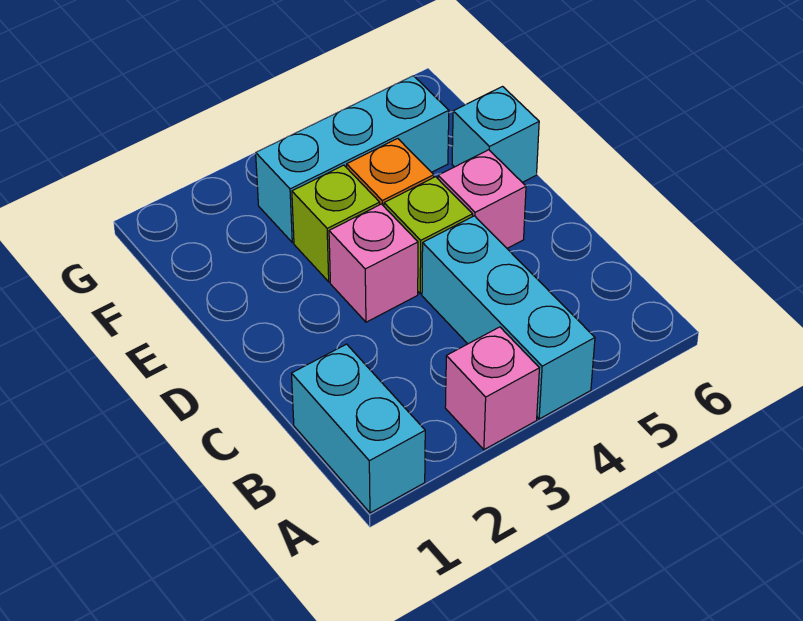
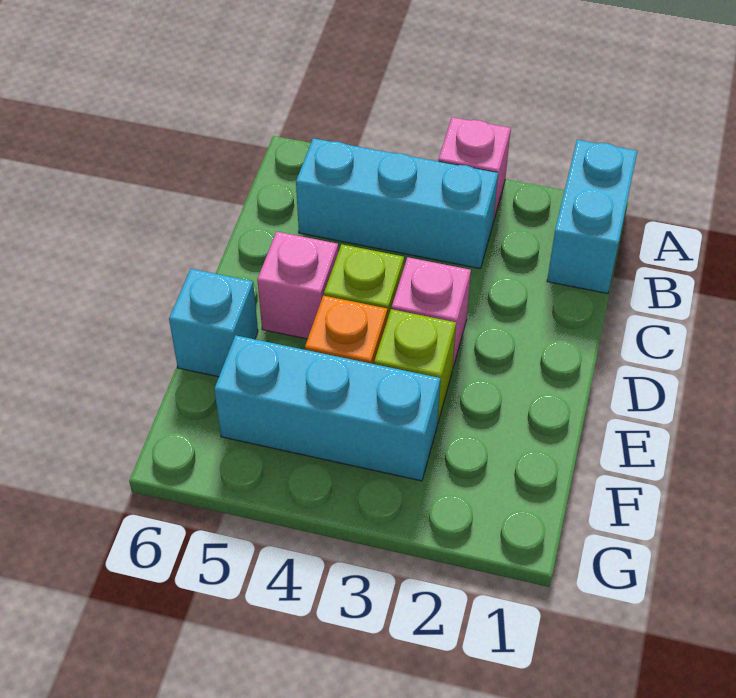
cyan 1x3 brick [422,216,595,419] -> cyan 1x3 brick turned to [296,138,498,269]

